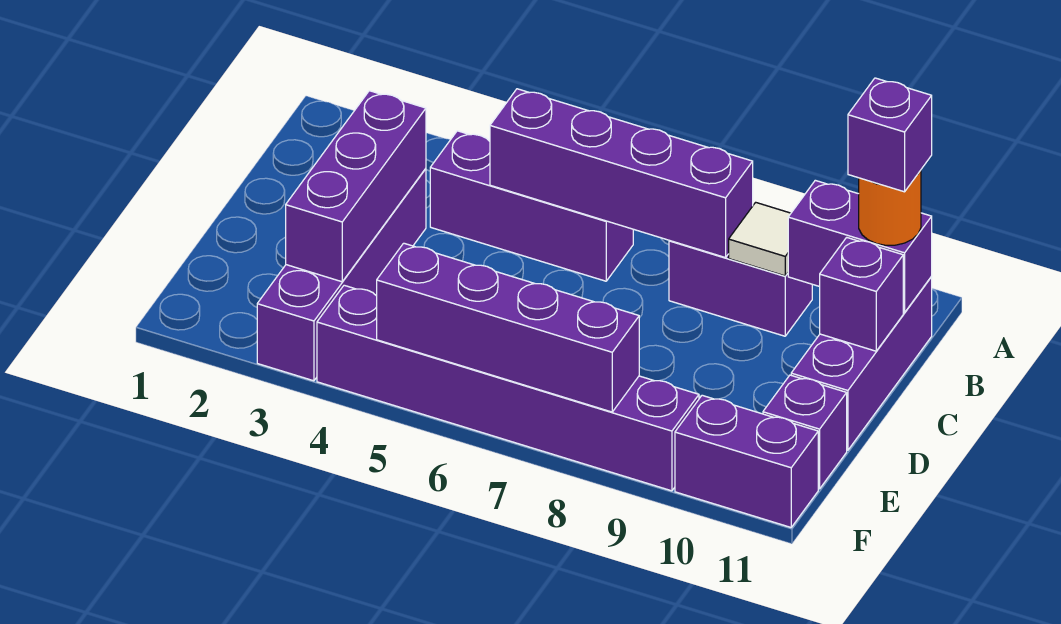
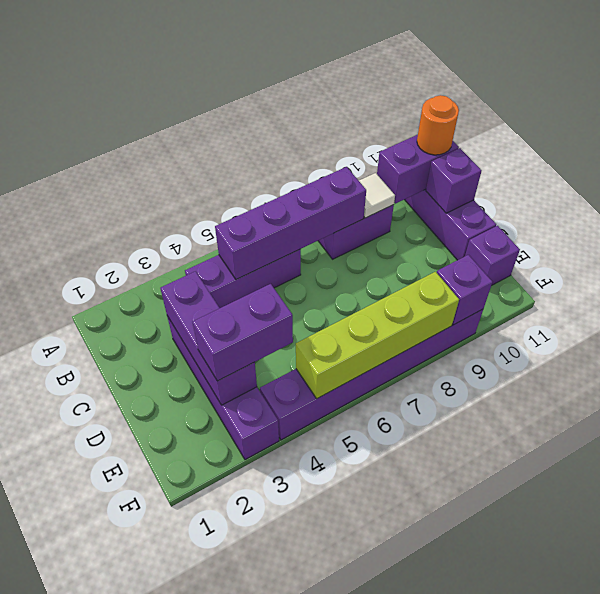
purple 1x1 brick [848,78,932,192] -> purple 1x1 brick moved to [437,255,492,325]
purple 1x4 brick [377,243,639,412] -> lime 1x4 brick [296,272,459,399]
purple 1x2 brick [675,395,818,527] -> purple 1x2 brick moved to [193,284,293,381]

